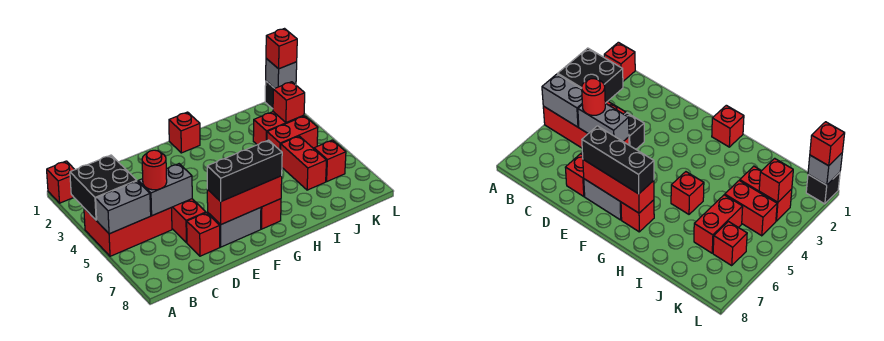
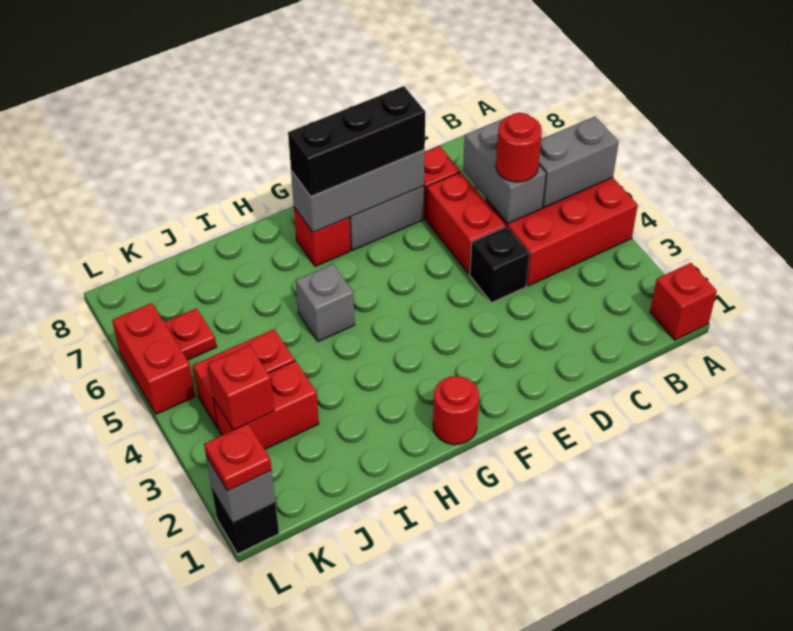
black 2x2 brick [70,155,137,220] -> none
grey 1x2 brick [138,164,192,216] -> grey 1x2 brick turned to [463,120,546,224]
red 1x3 brick [207,176,282,225] -> grey 1x3 brick [291,150,425,232]
red 1x1 brick [169,112,200,153] -> red 1x1 round brick [433,376,479,445]
red 1x1 brick [671,172,704,214] -> grey 1x1 brick [296,264,355,342]
red 1x2 brick [281,136,327,190] -> red 1x2 brick moved to [112,303,195,414]
red 1x1 brick [314,140,346,181] -> red 1x1 plate [164,308,217,360]
red 1x1 brick [266,29,297,69] -> red 1x1 plate [204,424,272,491]

